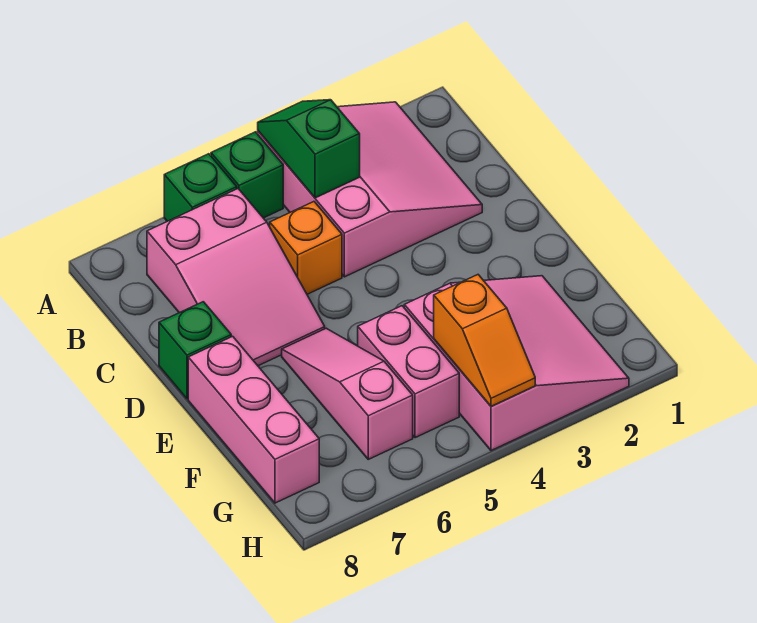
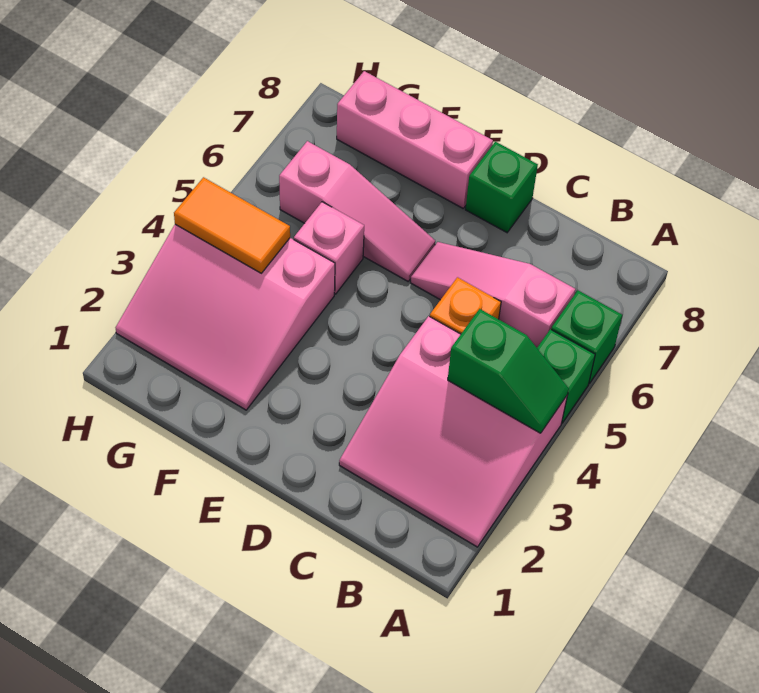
pink 2x3 slope [147,189,325,366] -> pink 1x3 slope [411,242,575,347]
pink 1x2 brick [358,306,459,438] -> pink 1x1 brick [294,202,364,294]
orange 1x2 slope [434,275,535,407] -> orange 1x2 tile [174,177,290,273]

